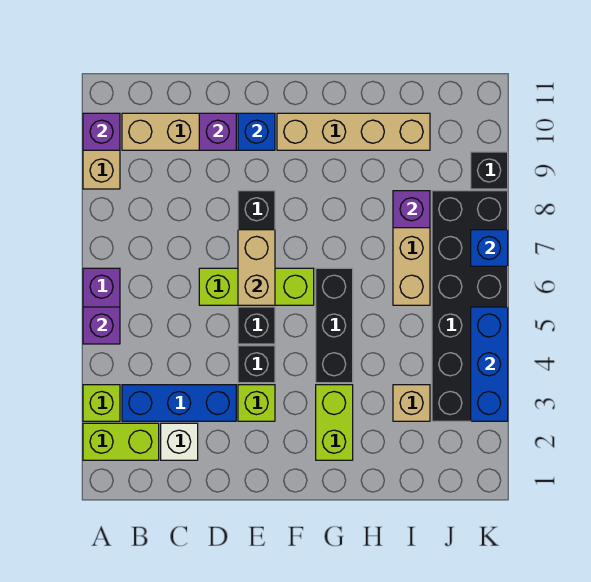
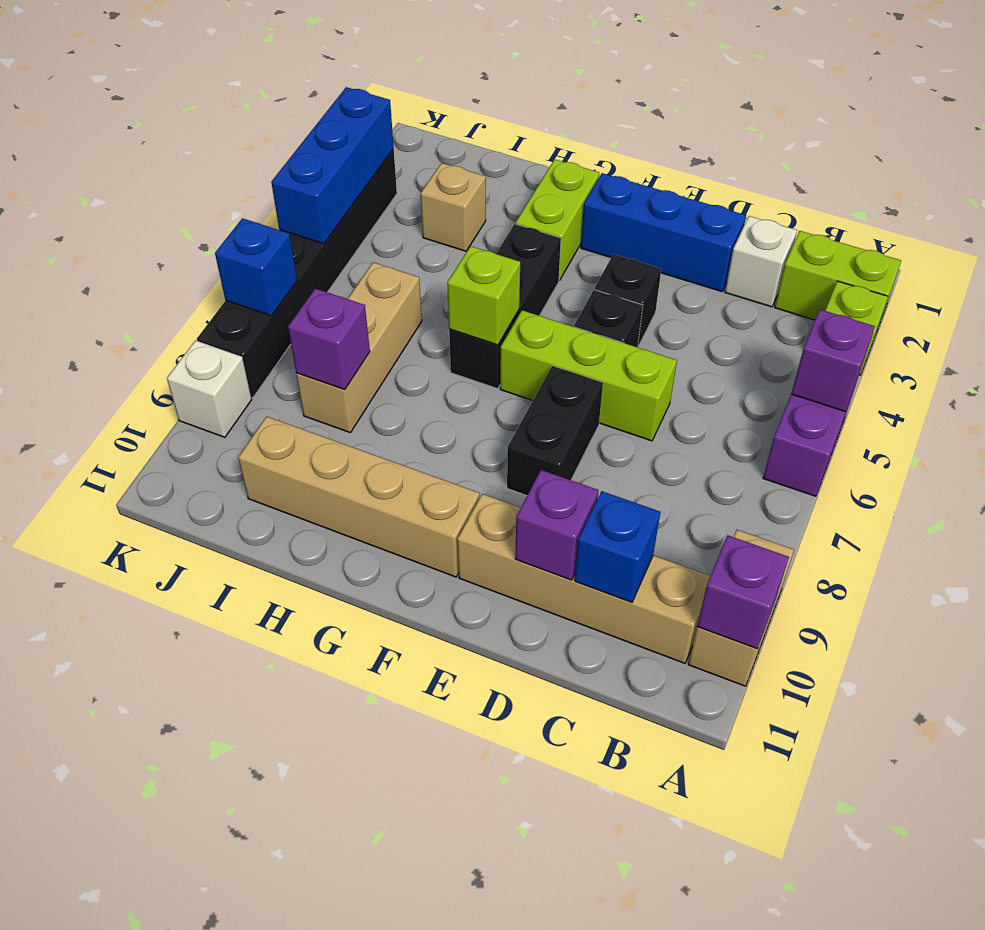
blue 1x3 brick [122,385,236,421] -> blue 1x3 brick moved to [581,173,746,292]
lime 1x1 brick [238,385,275,421] -> lime 1x1 brick moved to [447,246,520,345]
tan 1x2 brick [238,230,275,305] -> none
blue 1x1 brick [238,113,275,150] -> blue 1x1 brick moved to [575,491,660,602]
black 2x6 brick [432,191,508,421] -> black 1x6 brick [197,149,397,398]
black 1x1 brick [471,152,508,189] -> white 1x1 brick [167,341,252,437]

